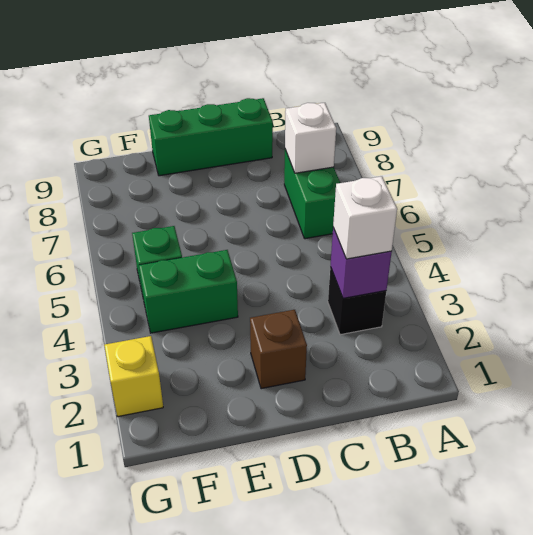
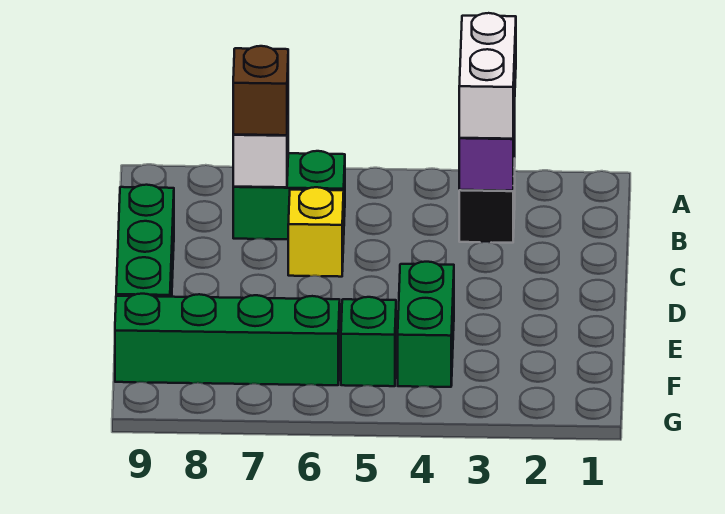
white 1x1 brick [333,176,397,259] -> white 1x2 brick [459,13,516,139]
brown 1x1 brick [250,310,307,389] -> brown 1x1 brick moved to [233,46,288,135]
none -> green 1x4 brick [115,294,340,385]
yellow 1x1 brick [104,336,163,417] -> yellow 1x1 brick moved to [288,187,344,277]

